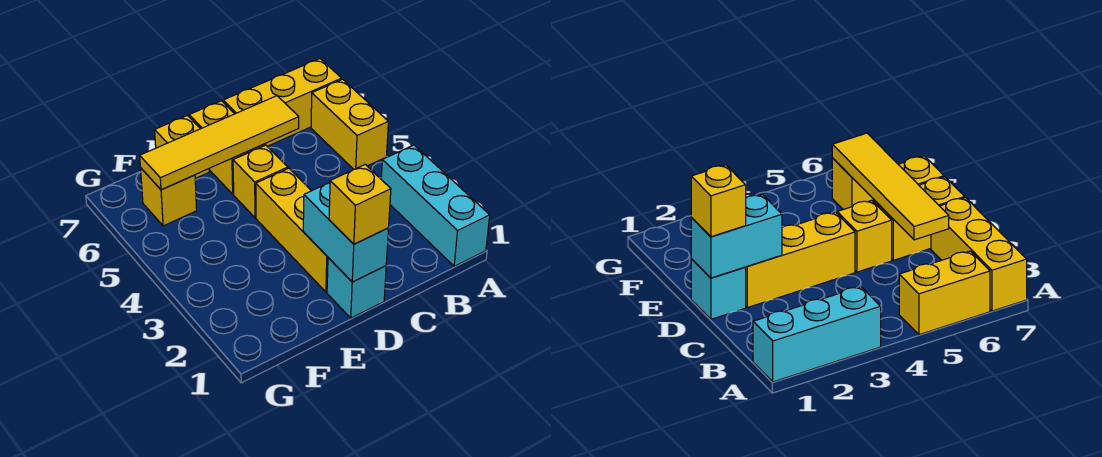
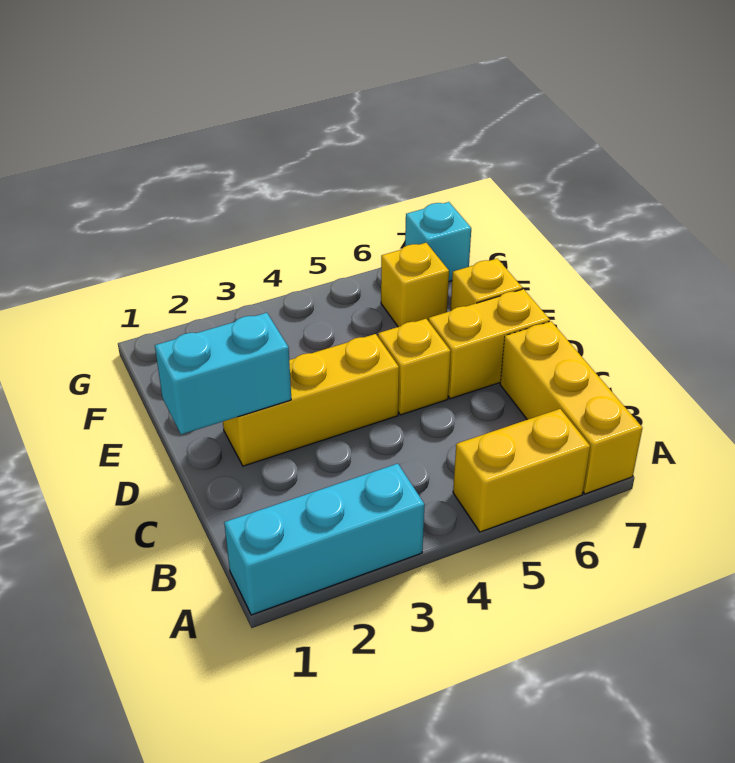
yellow 1x4 tile [140,96,299,190] -> none
cyan 1x1 brick [327,258,386,318] -> cyan 1x1 brick moved to [405,202,471,281]
yellow 1x1 brick [329,164,391,244] -> none

